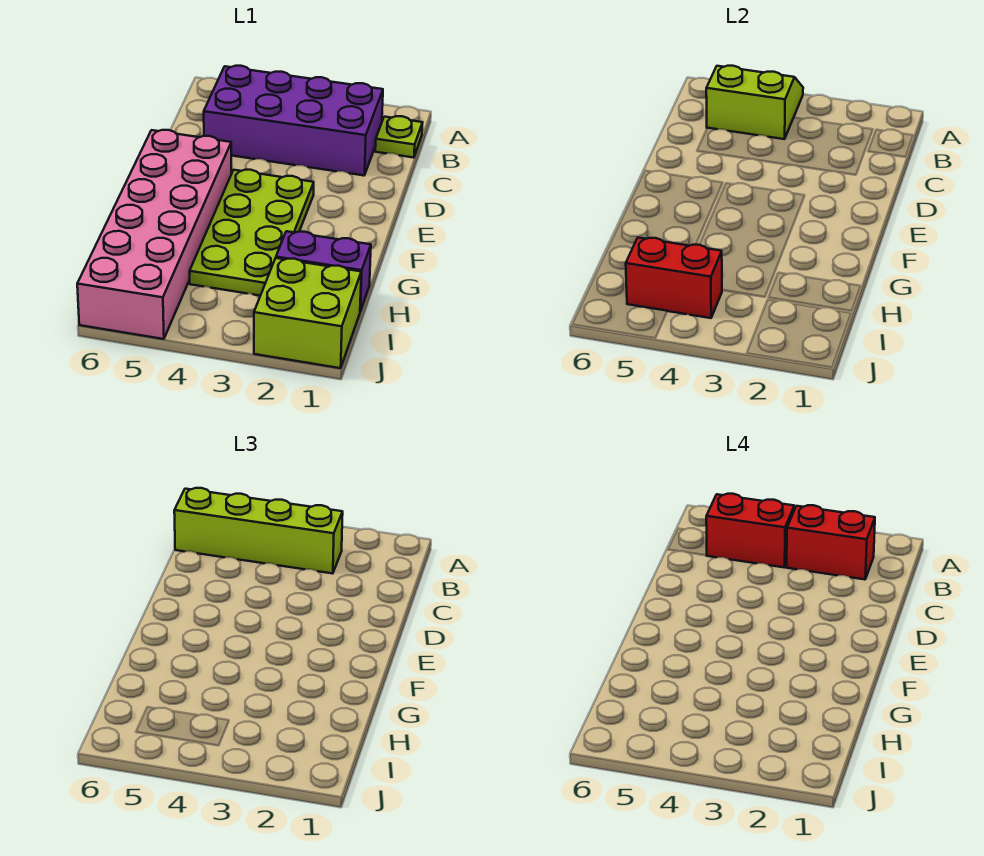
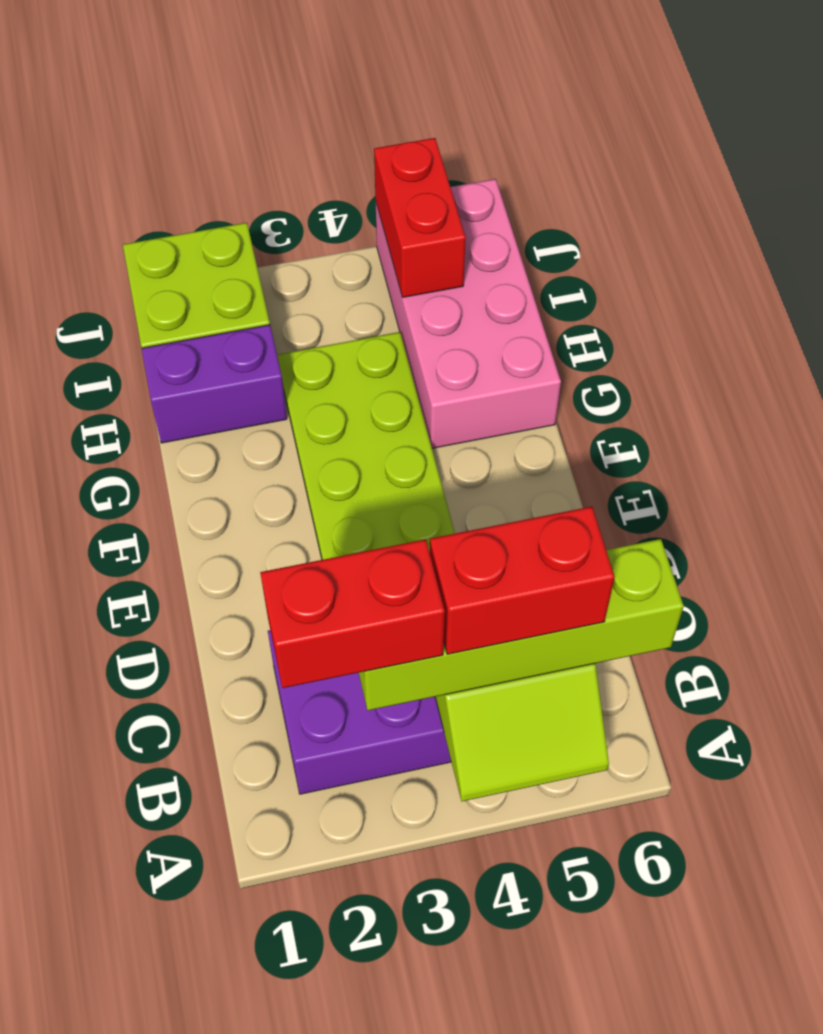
lime 1x1 plate [375,116,423,158] -> none
pink 2x6 brick [77,130,231,339] -> pink 2x4 brick [376,179,561,448]
red 1x2 brick [626,238,722,318] -> red 1x2 brick turned to [374,138,466,298]

